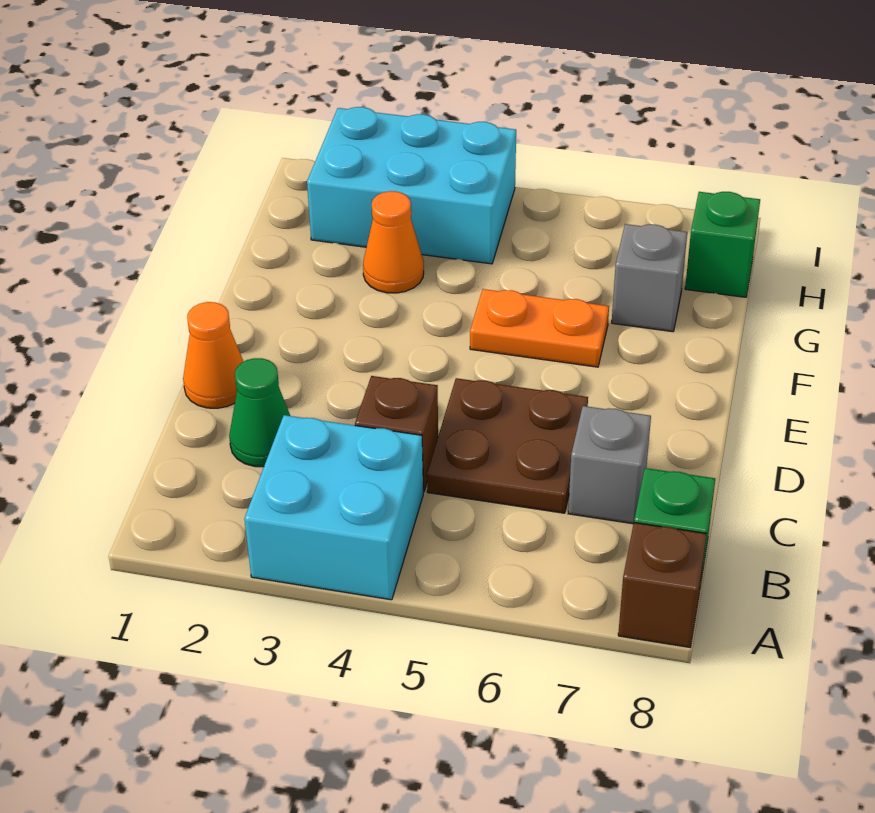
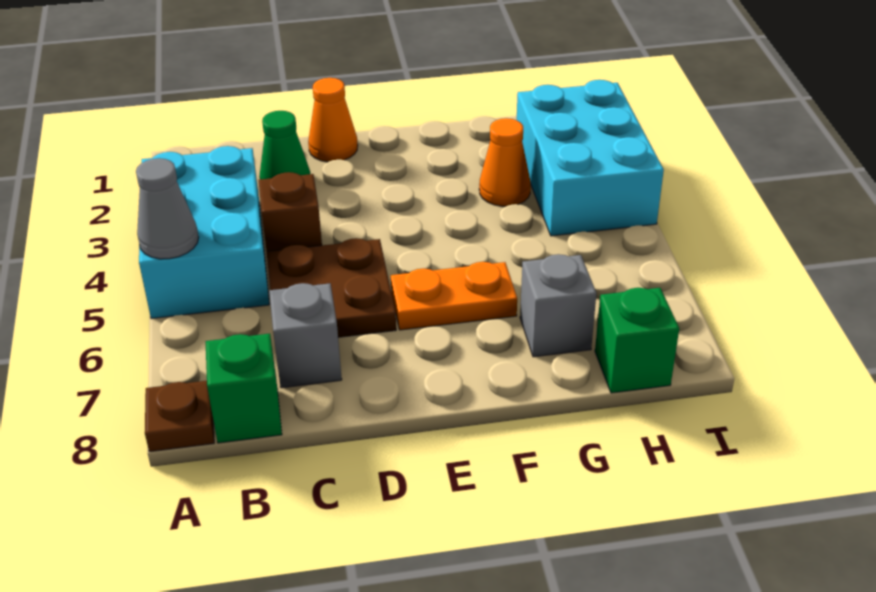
cyan 2x2 brick [244,415,423,600] -> cyan 2x3 brick [139,146,269,319]
none -> grey 1x1 cone [136,158,199,259]
brown 1x1 brick [618,523,707,647] -> brown 1x1 plate [145,381,214,452]
orange 1x2 plate [470,289,609,367] -> orange 1x2 plate turned to [391,262,517,330]

